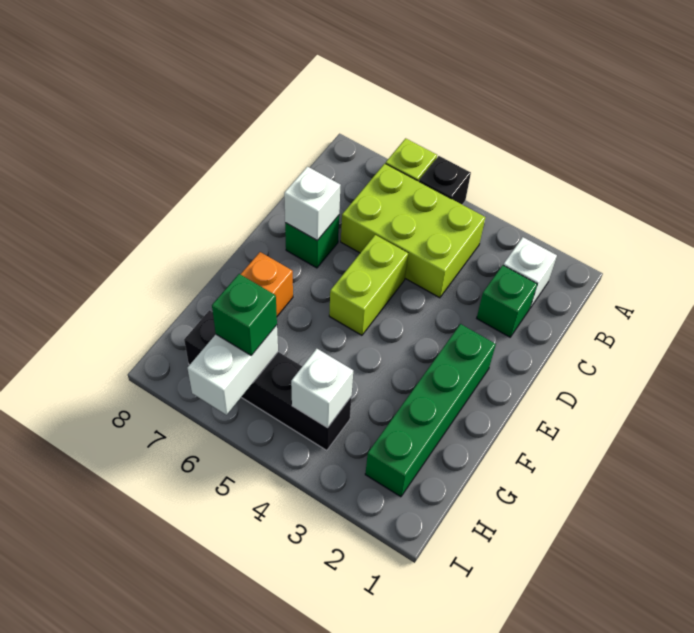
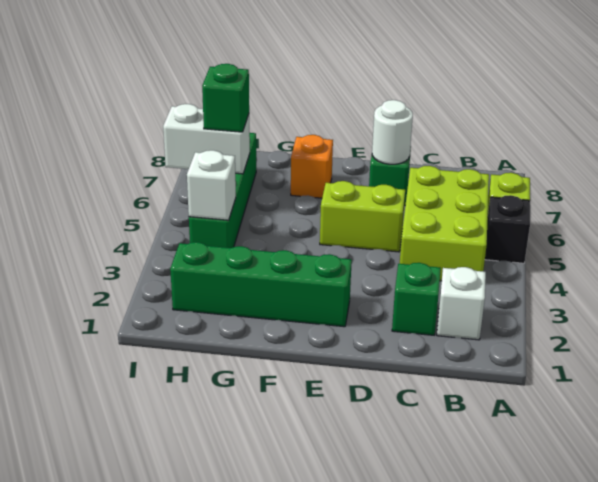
white 1x1 brick [284,167,341,240] -> white 1x1 round brick [372,100,413,164]
black 1x4 brick [184,310,352,450] -> green 1x4 brick [189,133,256,248]

